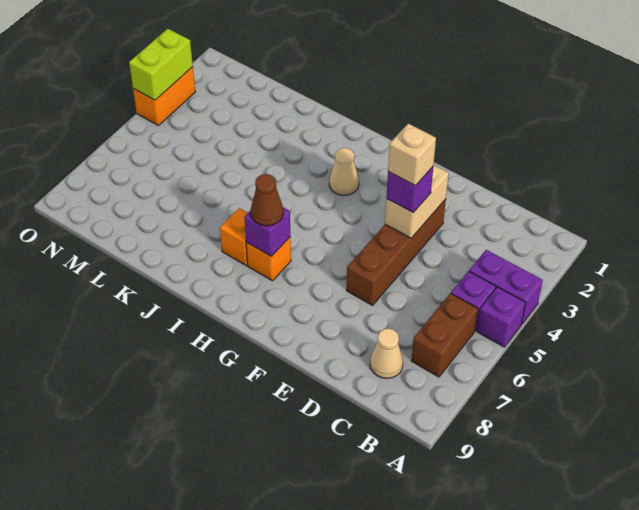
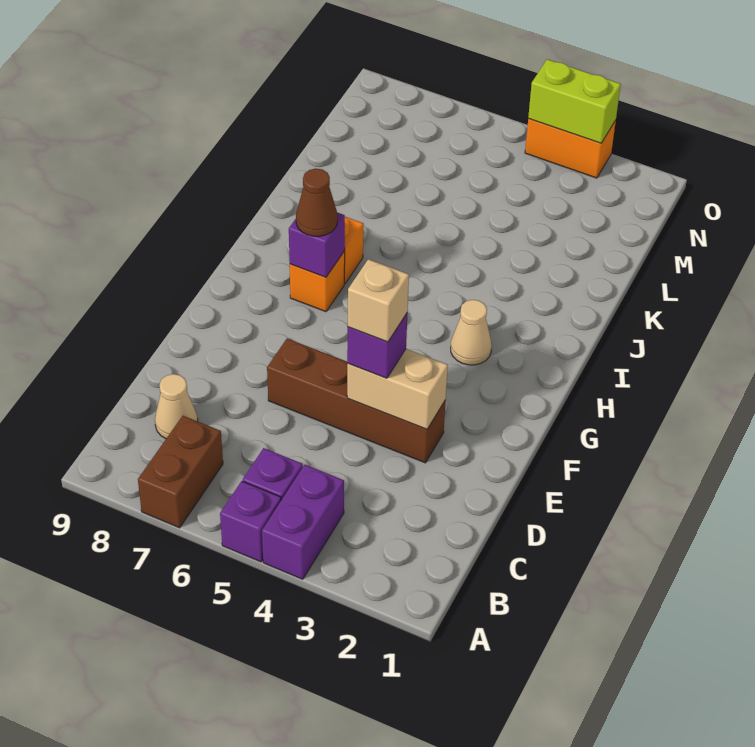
brown 1x2 brick [411,293,478,377] -> brown 1x2 brick turned to [138,416,223,528]

